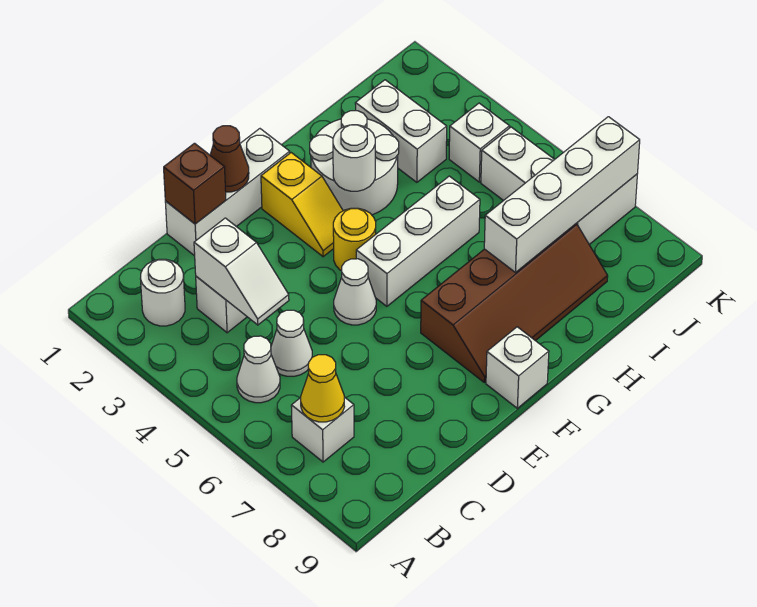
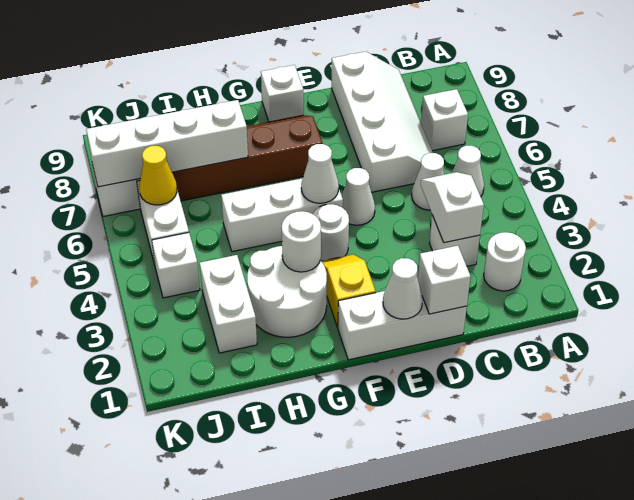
yellow 1x1 cone [301,355,345,422] -> yellow 1x1 cone moved to [139,146,177,205]
none -> white 2x4 slope [332,52,433,192]
brown 1x1 brick [164,143,226,224] -> white 1x1 brick [418,246,470,314]
brown 1x1 cone [210,126,249,192] -> white 1x1 cone [383,258,423,319]
yellow 1x1 round brick [333,208,376,271] -> white 1x1 round brick [313,204,349,261]
none -> white 1x1 cone [301,144,339,203]

